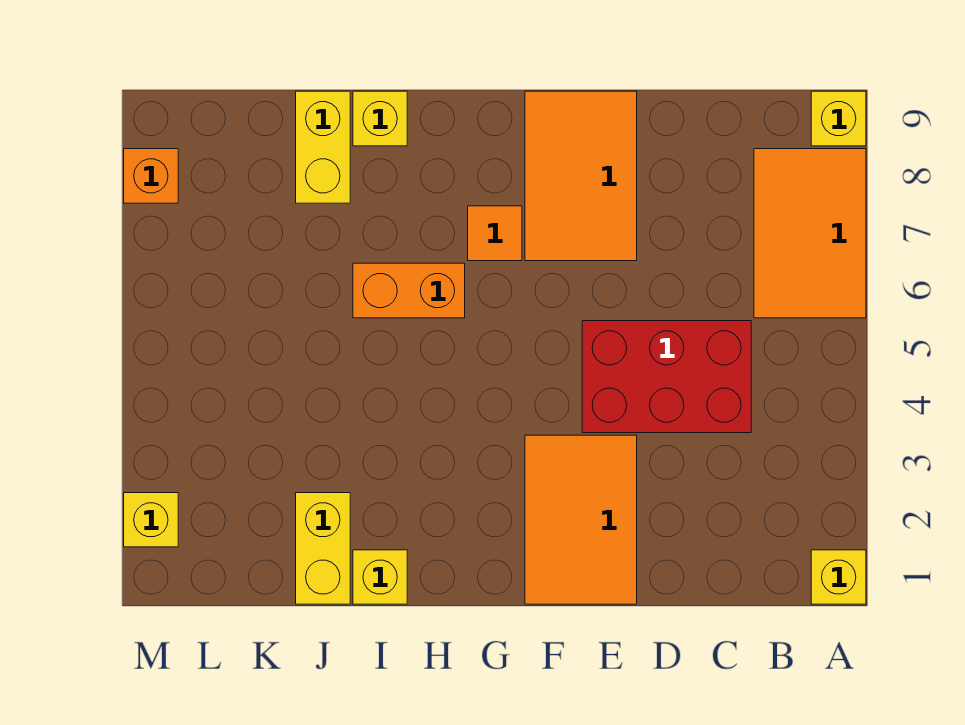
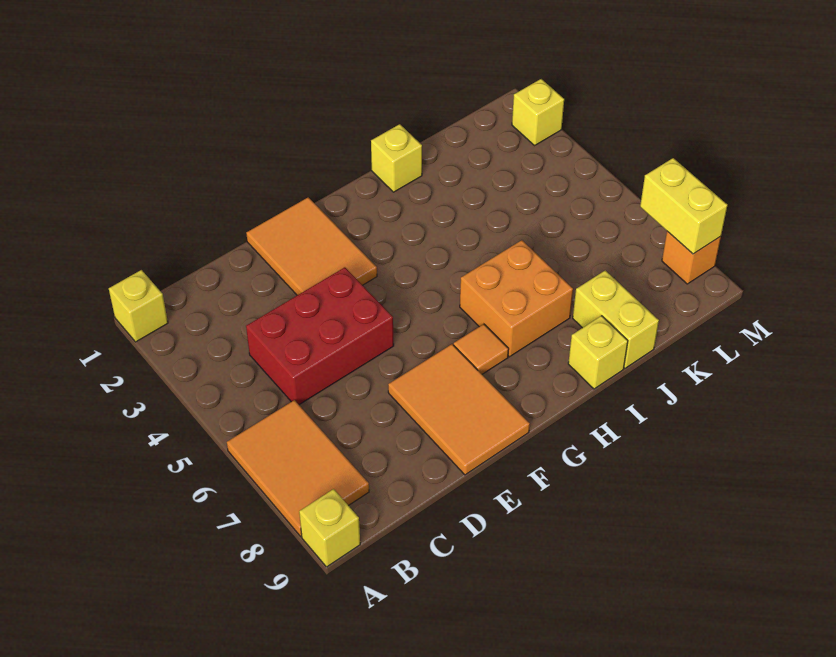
orange 1x2 brick [353,263,465,318] -> orange 2x2 brick [460,240,573,357]
yellow 1x2 brick [296,493,350,604] -> yellow 1x2 brick moved to [640,158,727,254]

